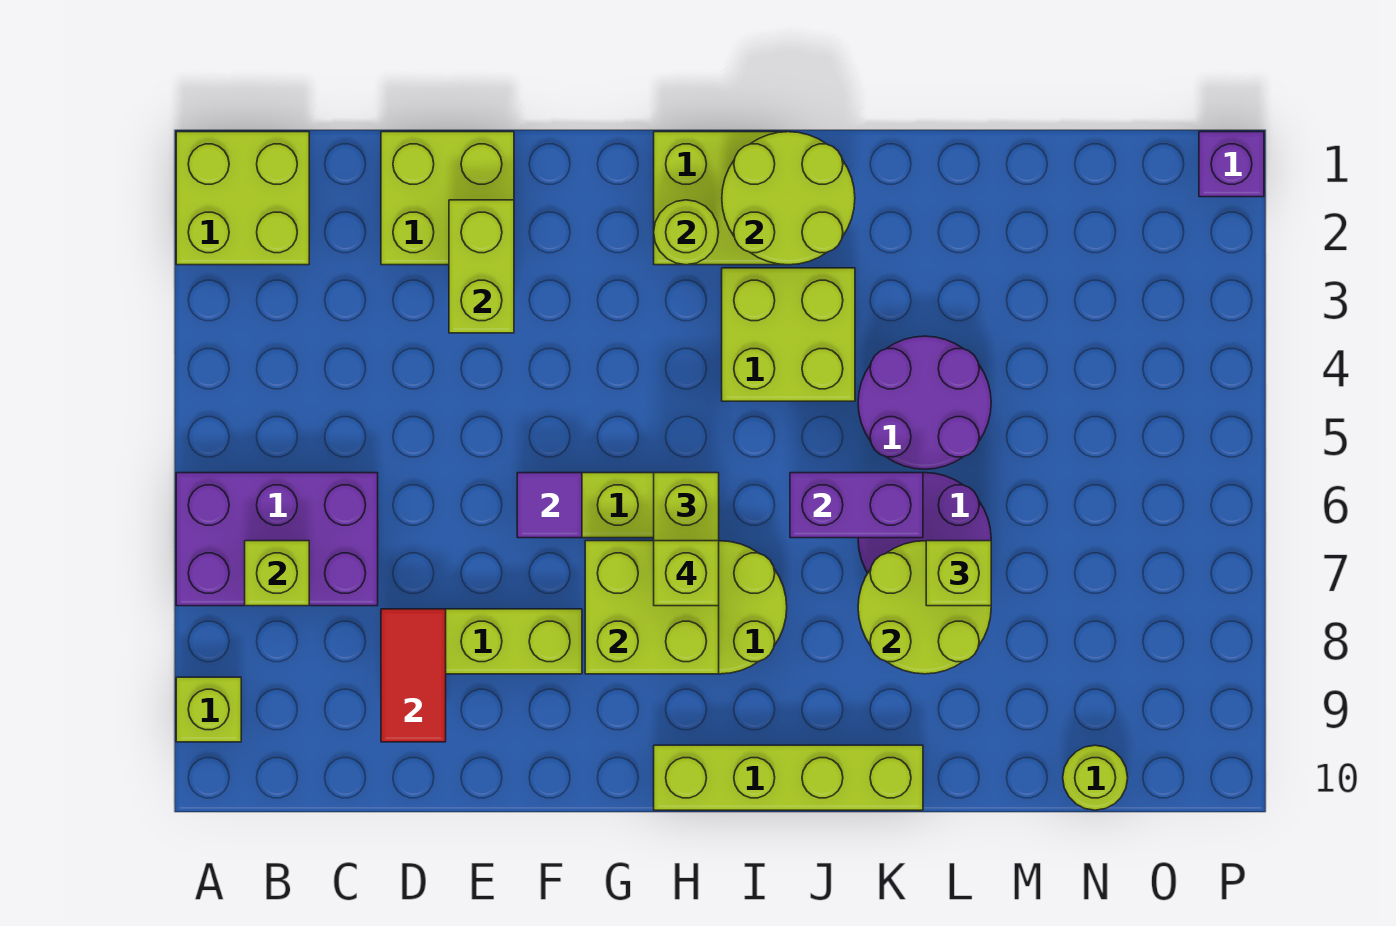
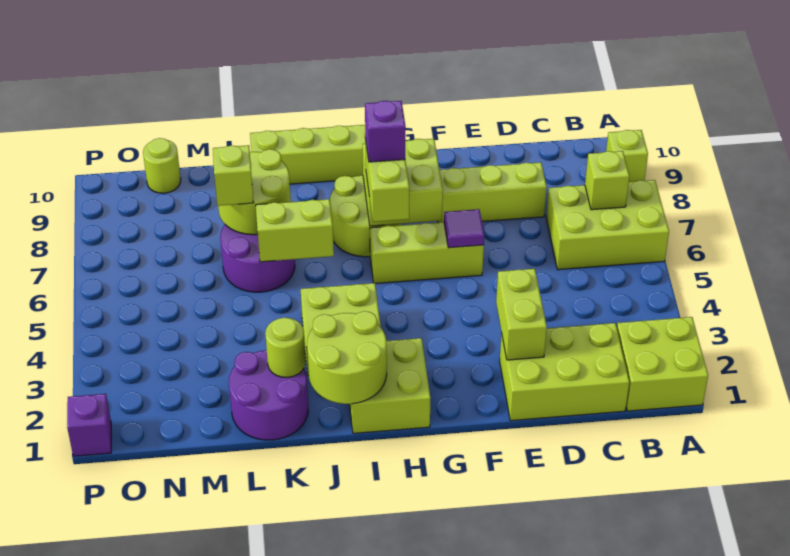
purple 2x3 brick [176,473,378,606] -> lime 2x3 brick [546,180,669,270]
lime 2x2 brick [381,132,514,265] -> lime 2x3 brick [500,323,629,421]
red 1x2 tile [381,609,446,742] -> none
lime 1x1 round brick [654,200,719,265] -> lime 1x1 round brick moved to [265,317,305,377]
lime 1x1 brick [654,541,719,606] -> purple 1x1 brick [365,101,406,162]
purple 1x2 brick [790,473,923,538] -> lime 1x2 brick [256,199,334,262]
purple 2x2 round brick [858,336,991,469] -> purple 2x2 round brick moved to [229,350,308,440]

